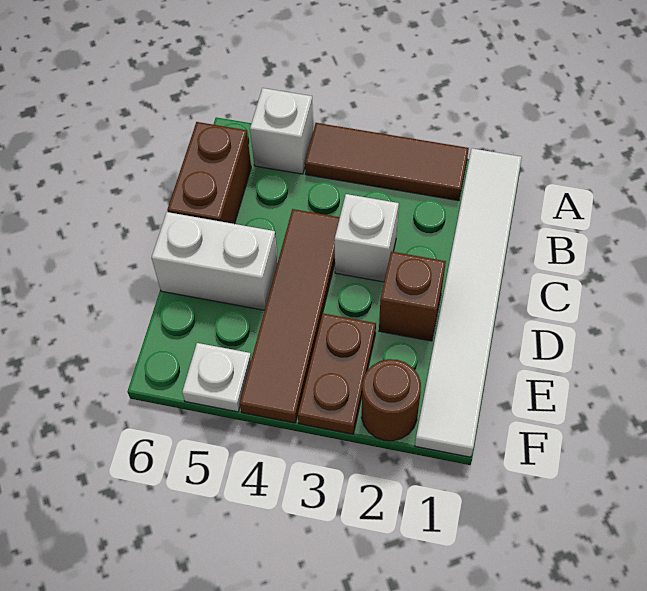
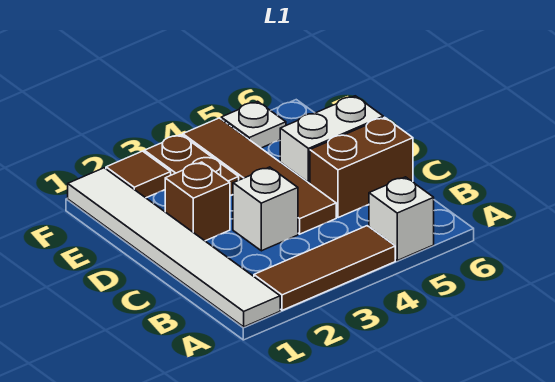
brown 1x2 brick [167,122,251,224] -> brown 1x2 brick turned to [310,117,413,218]
brown 1x1 round brick [361,359,421,441] -> brown 1x1 tile [106,151,171,198]

